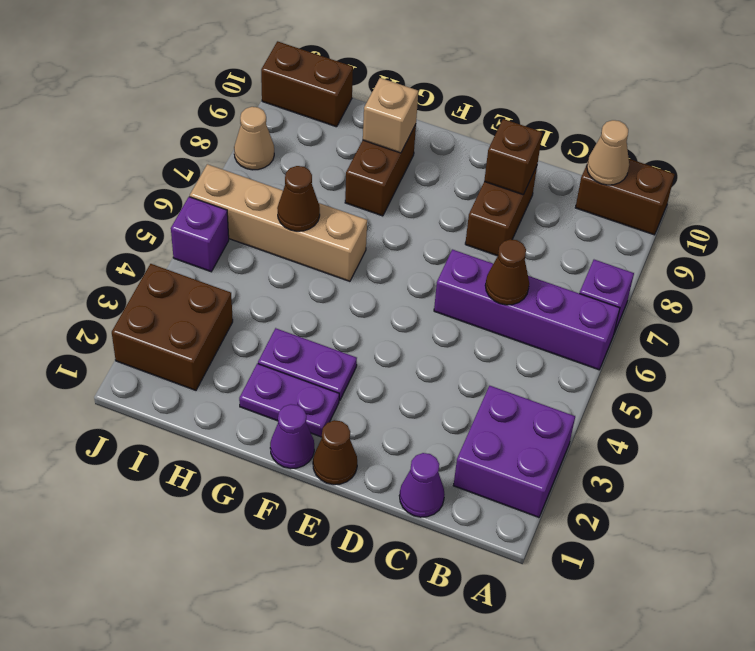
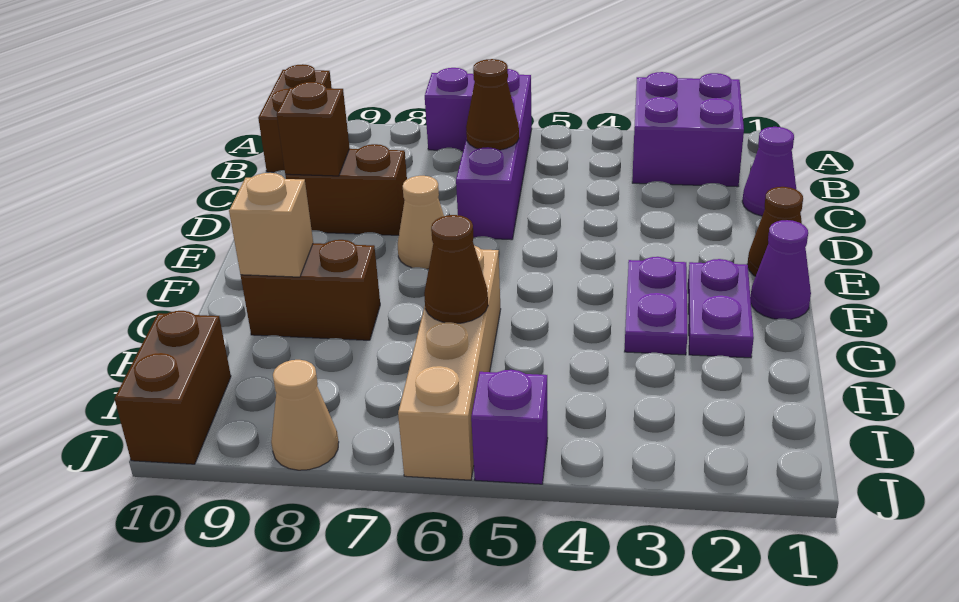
tan 1x1 cone [587,120,629,185] -> tan 1x1 cone moved to [398,176,444,269]
brown 2x2 brick [112,264,233,390] -> none

